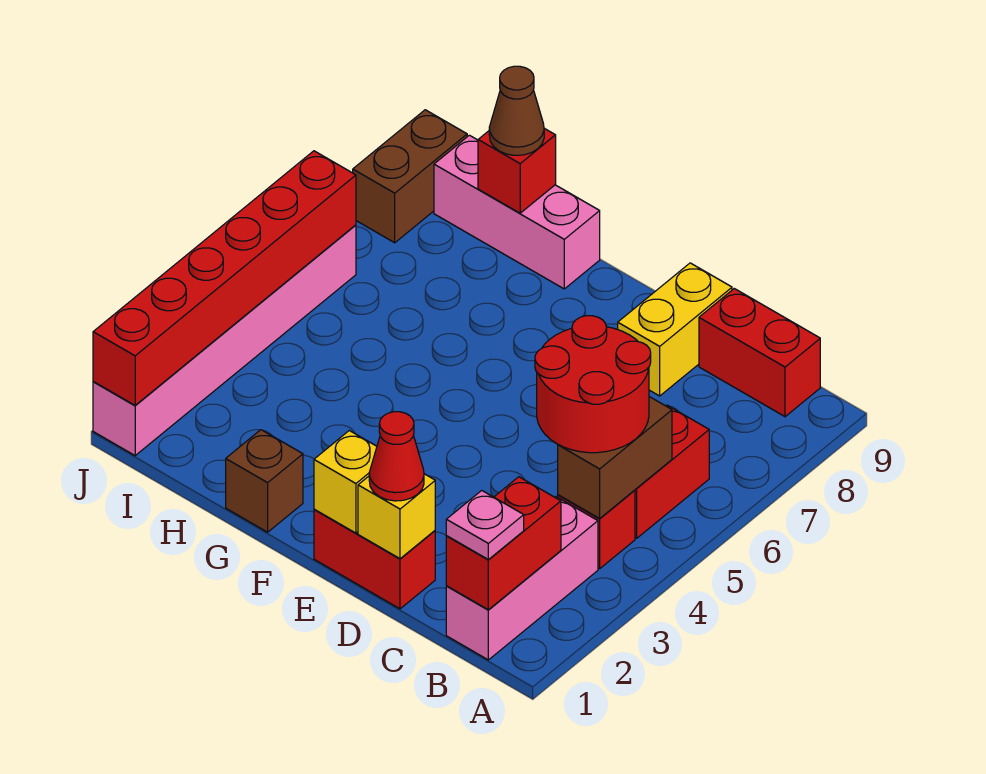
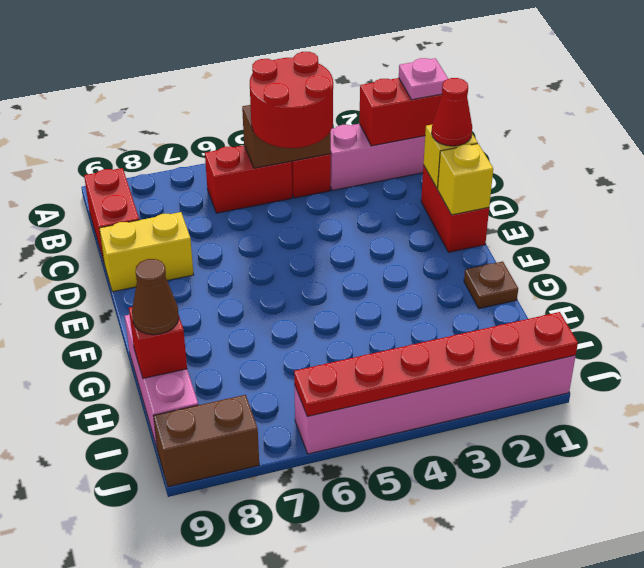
brown 1x1 brick [226,430,303,532] -> brown 1x1 plate [464,261,518,309]
red 1x6 brick [93,151,356,405] -> red 1x6 plate [294,312,578,417]

